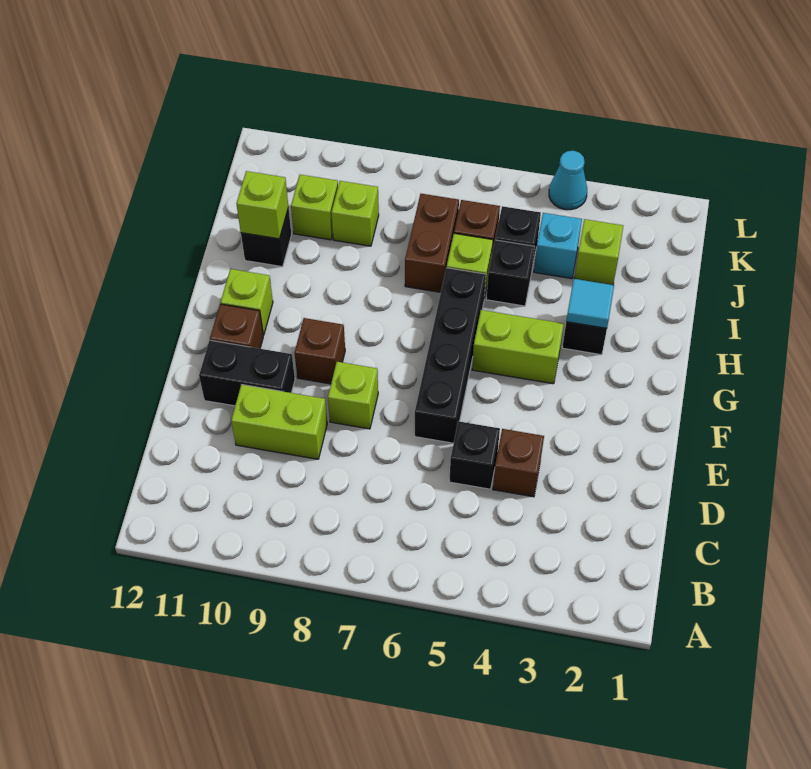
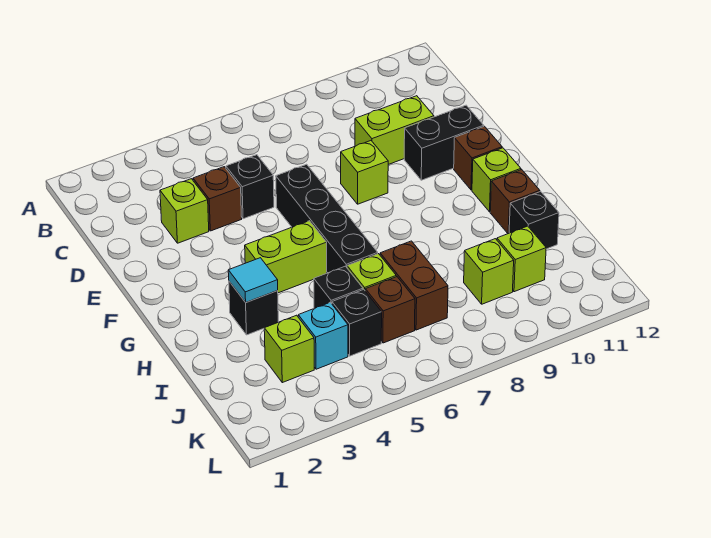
brown 1x1 brick [295,318,345,384] -> brown 1x1 brick moved to [490,170,540,233]
lime 1x1 brick [236,171,288,239] -> lime 1x1 brick moved to [160,179,209,243]
cyan 1x1 cone [549,151,587,210] -> none

